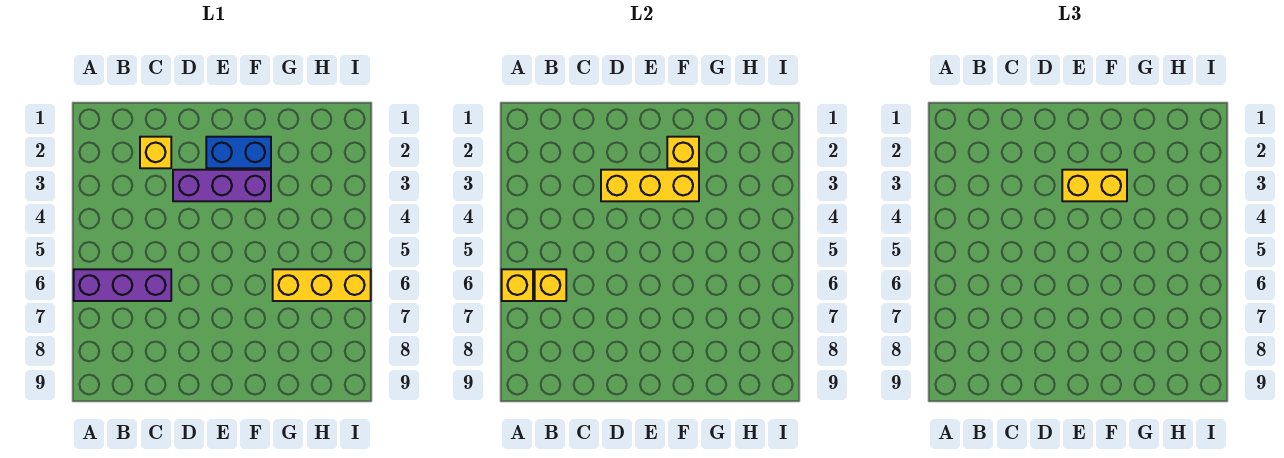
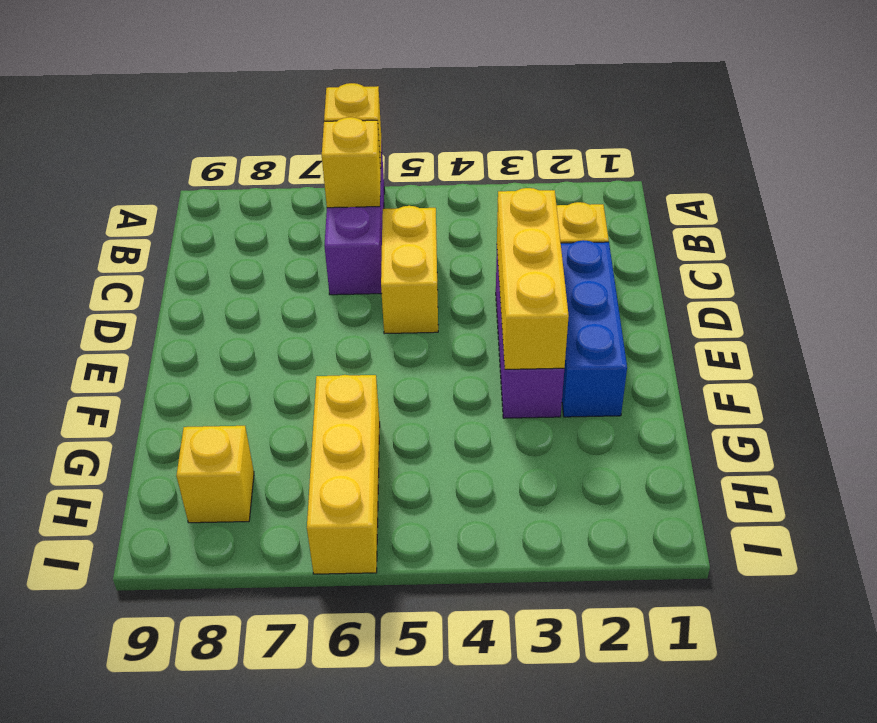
blue 1x2 brick [206,137,271,168] -> blue 1x3 brick [561,240,627,417]
yellow 1x2 brick [1062,170,1127,201] -> yellow 1x2 brick moved to [381,206,438,334]
yellow 1x1 brick [667,137,699,168] -> yellow 1x1 brick moved to [176,426,254,523]

